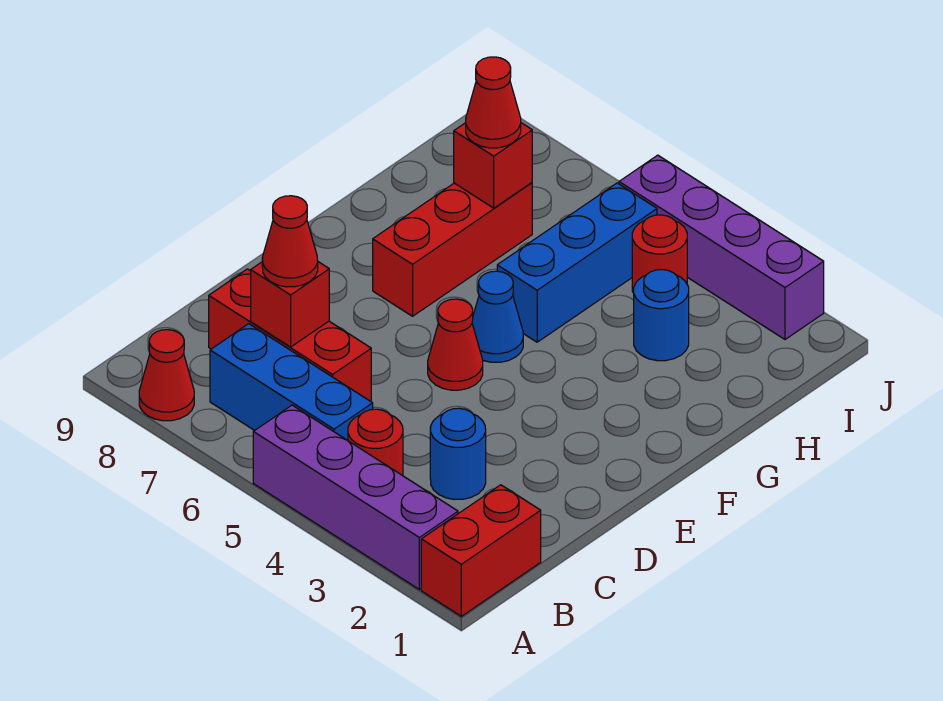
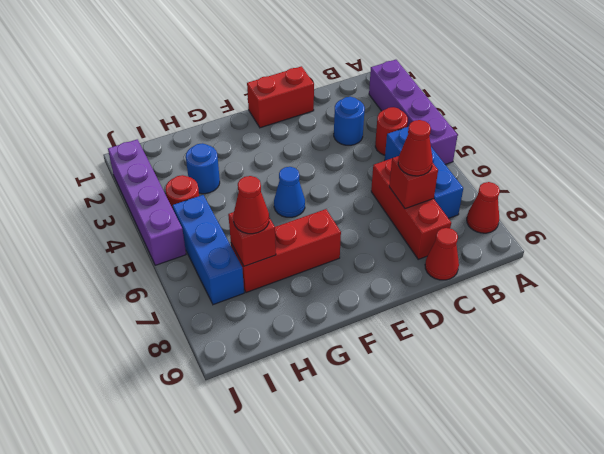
red 1x2 brick [421,485,541,616] -> red 1x2 brick moved to [247,66,314,128]
red 1x1 cone [428,299,483,390] -> red 1x1 cone moved to [425,228,459,280]
blue 1x3 brick [497,183,657,342] -> blue 1x3 brick turned to [173,195,244,305]

